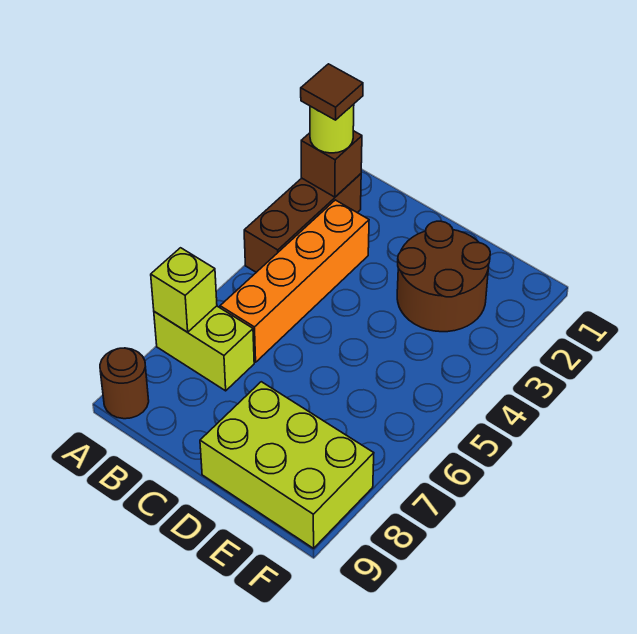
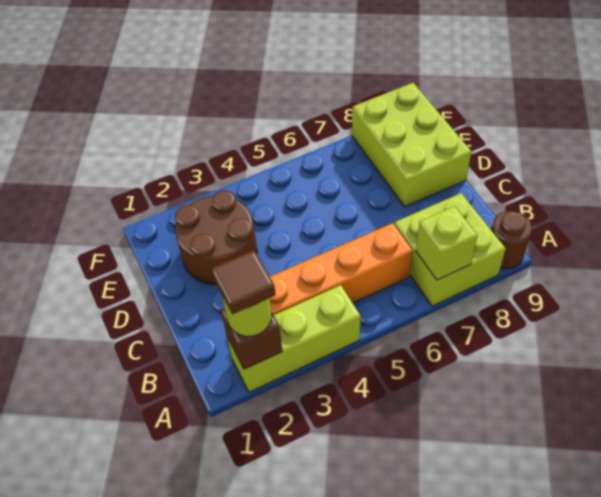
brown 1x3 brick [244,174,361,272] -> lime 1x3 brick [227,285,361,392]
lime 1x2 brick [154,306,254,391] -> lime 2x2 brick [394,193,506,306]

